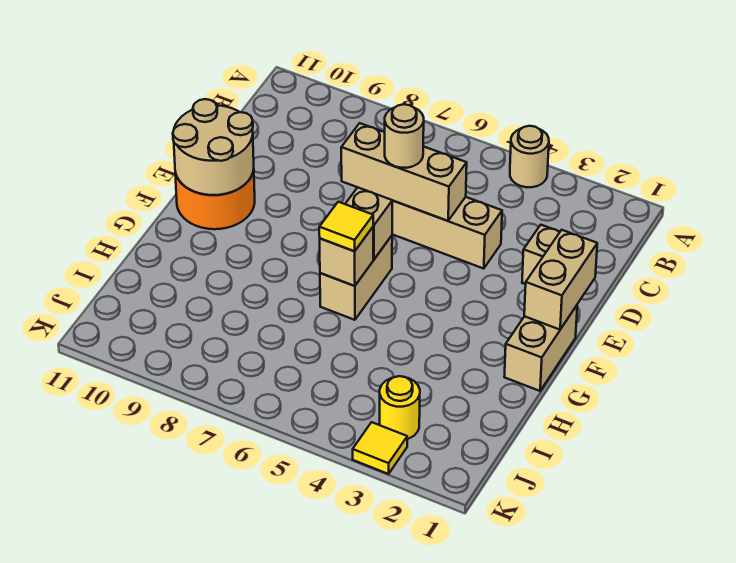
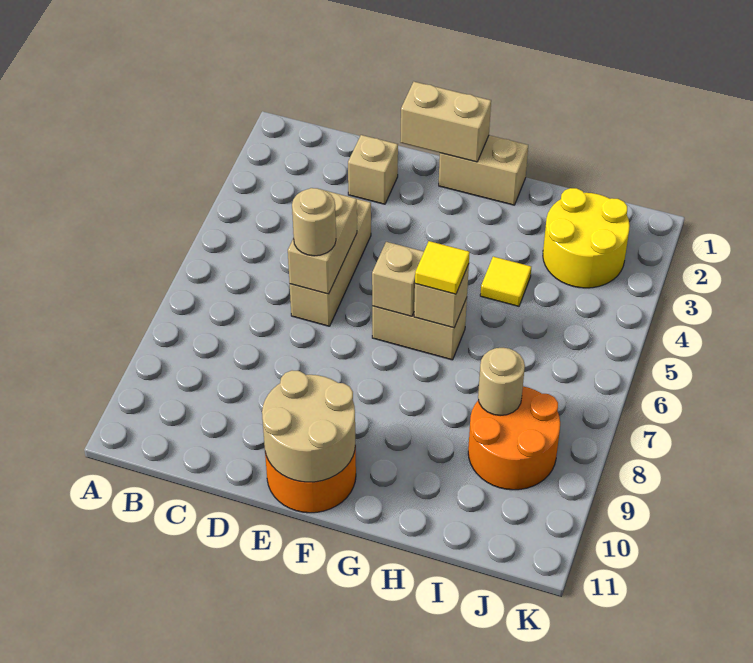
tan 1x1 round brick [510,126,549,187] -> tan 1x1 round brick moved to [478,348,525,416]
tan 1x3 brick [341,123,467,221] -> tan 1x2 brick [288,190,357,294]
none -> orange 2x2 round brick [468,387,560,490]
yellow 1x1 round brick [380,376,420,439] -> yellow 2x2 round brick [543,188,630,288]
yellow 1x1 tile [353,422,407,474] -> yellow 1x1 tile moved to [480,257,531,306]

